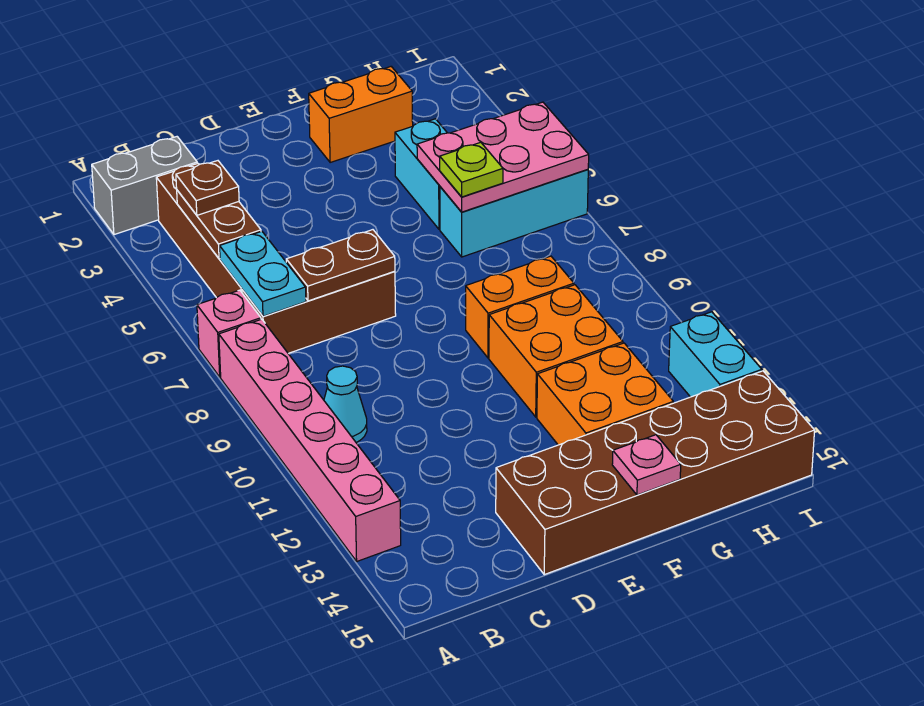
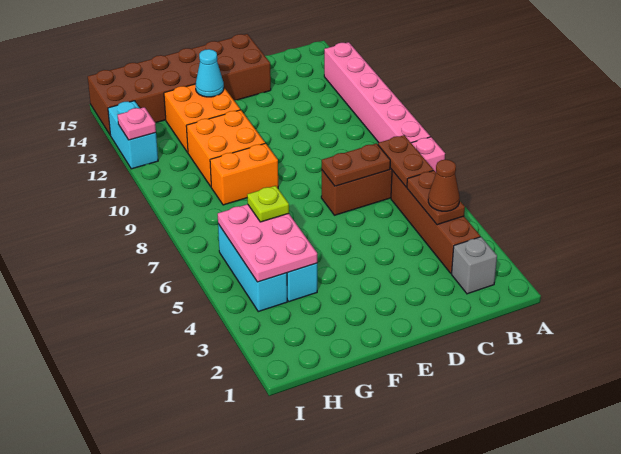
grey 1x2 brick [92,137,197,235] -> grey 1x1 brick [452,237,497,294]
brown 1x1 plate [176,161,239,215] -> brown 1x1 cone [428,160,460,211]
cyan 1x2 plate [220,231,306,316] -> brown 1x2 plate [378,135,433,187]
cyan 1x1 cone [324,366,367,442] -> cyan 1x1 cone moved to [196,49,224,97]
orange 1x2 brick [309,67,413,162] -> none
pink 1x1 plate [612,435,681,495] -> pink 1x1 plate moved to [118,107,156,140]
pink 2x3 plate [417,102,589,212] -> pink 2x3 plate turned to [218,204,317,282]
cyan 1x3 brick [440,169,588,257] -> cyan 1x3 brick turned to [218,224,287,312]

